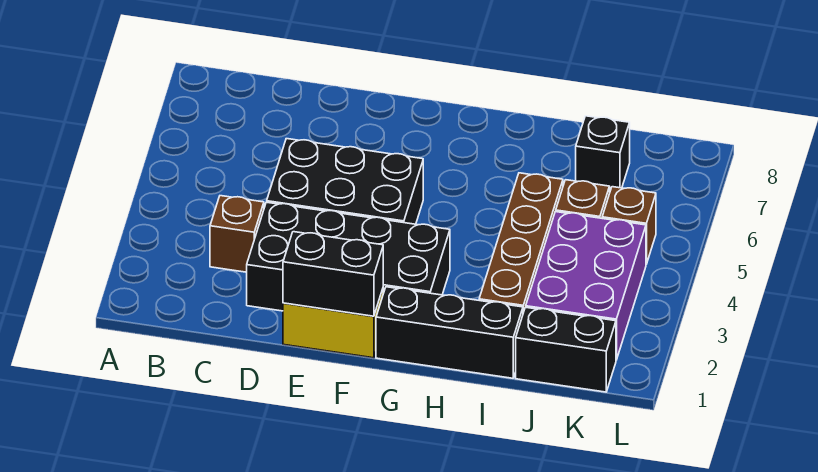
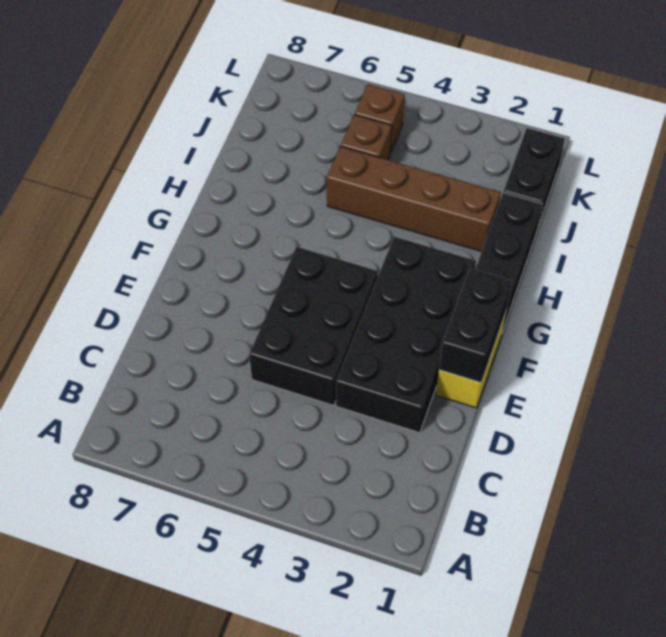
brown 1x1 brick [210,196,264,272] -> none
purple 2x3 brick [526,212,646,360] -> none
black 1x1 brick [576,116,630,191] -> none

